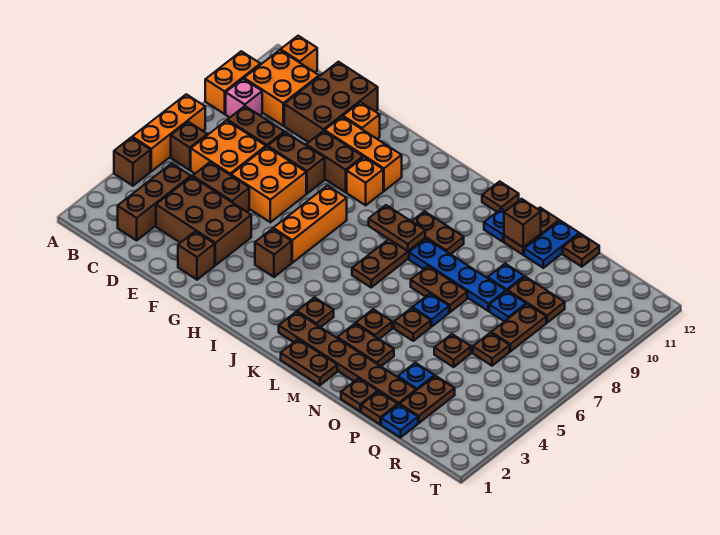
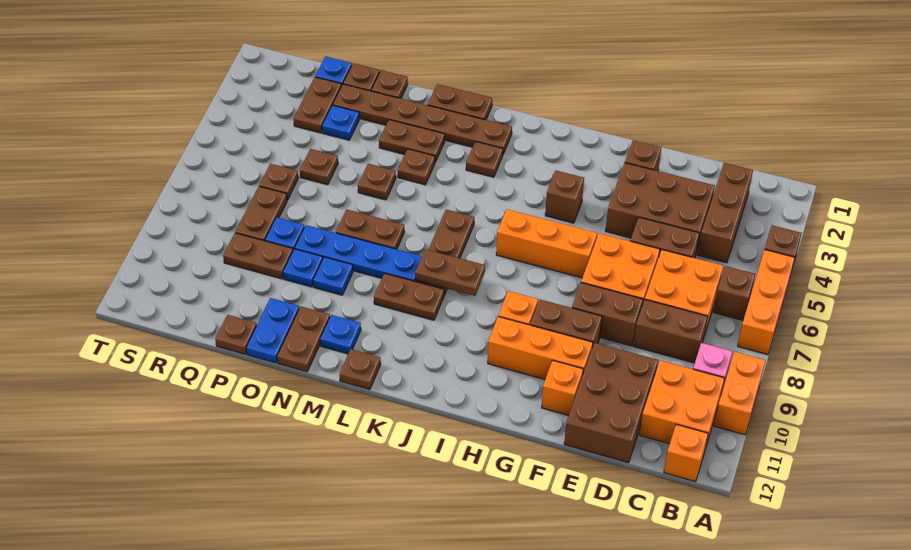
orange 1x3 brick [273,186,347,263] -> orange 1x3 brick turned to [496,209,597,278]
blue 1x1 plate [412,294,449,327] -> blue 1x1 plate moved to [313,257,353,295]
brown 1x1 brick [504,199,541,247] -> none

